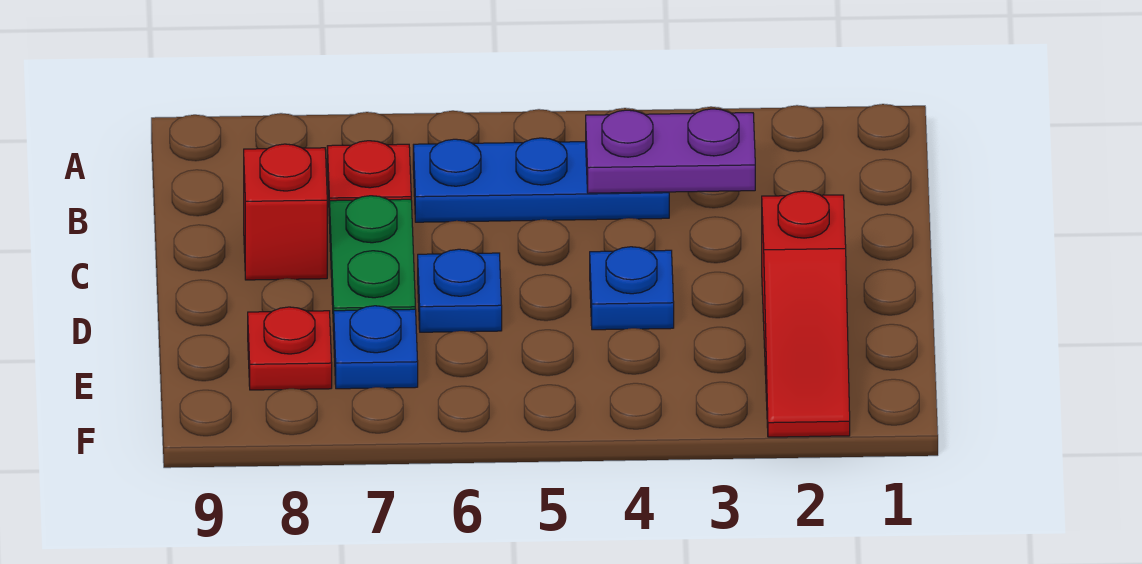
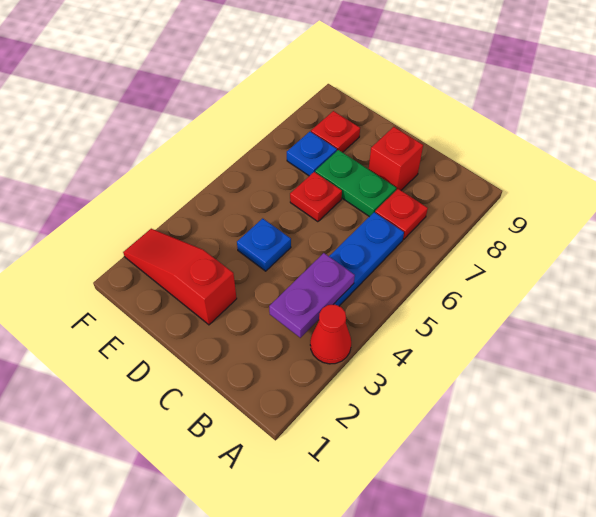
none -> red 1x1 cone [310,305,351,364]
blue 1x1 plate [418,249,502,332] -> red 1x1 plate [290,172,342,222]

